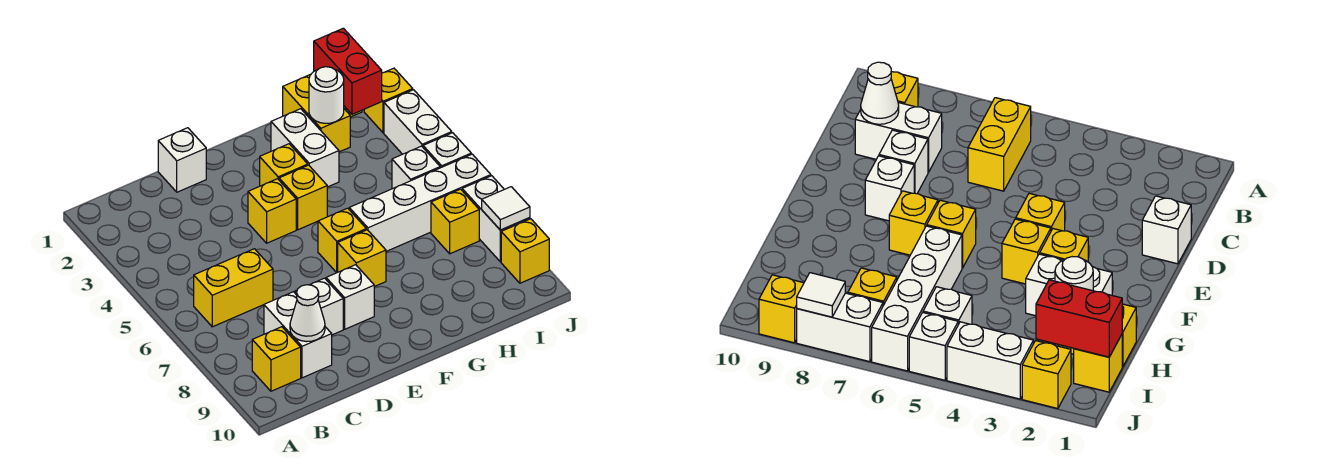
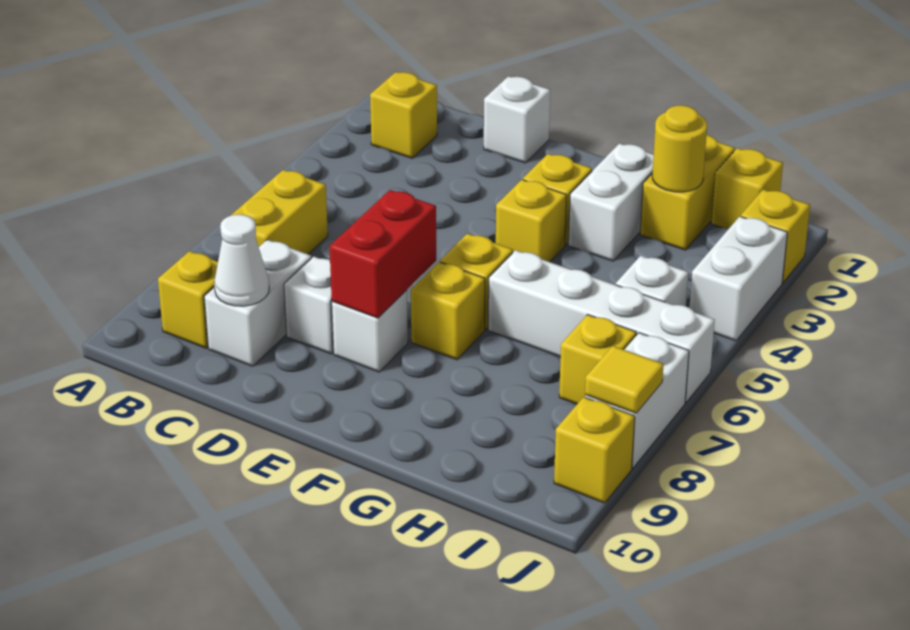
yellow 1x2 brick [194,249,273,327] -> yellow 1x2 brick turned to [230,170,328,254]
yellow 1x1 brick [248,179,296,243] -> yellow 1x1 brick moved to [370,72,437,158]
white 1x1 round brick [309,67,344,123] -> yellow 1x1 round brick [652,105,707,192]
red 1x2 brick [314,28,382,114] -> red 1x2 brick moved to [329,190,436,318]
white 1x1 brick [423,133,471,168] -> none
white 1x1 tile [482,187,530,230] -> yellow 1x1 tile [585,346,664,413]

